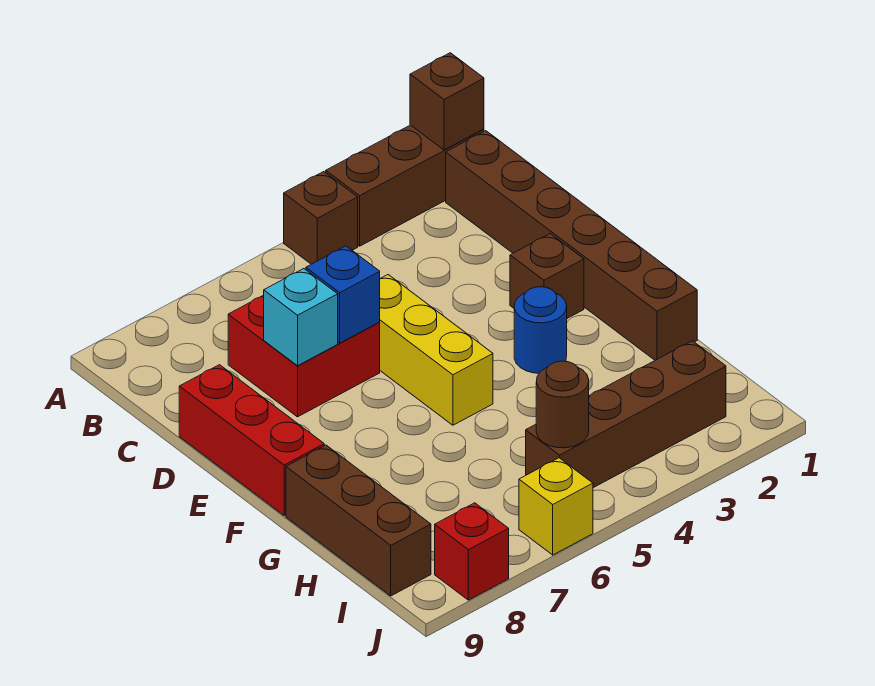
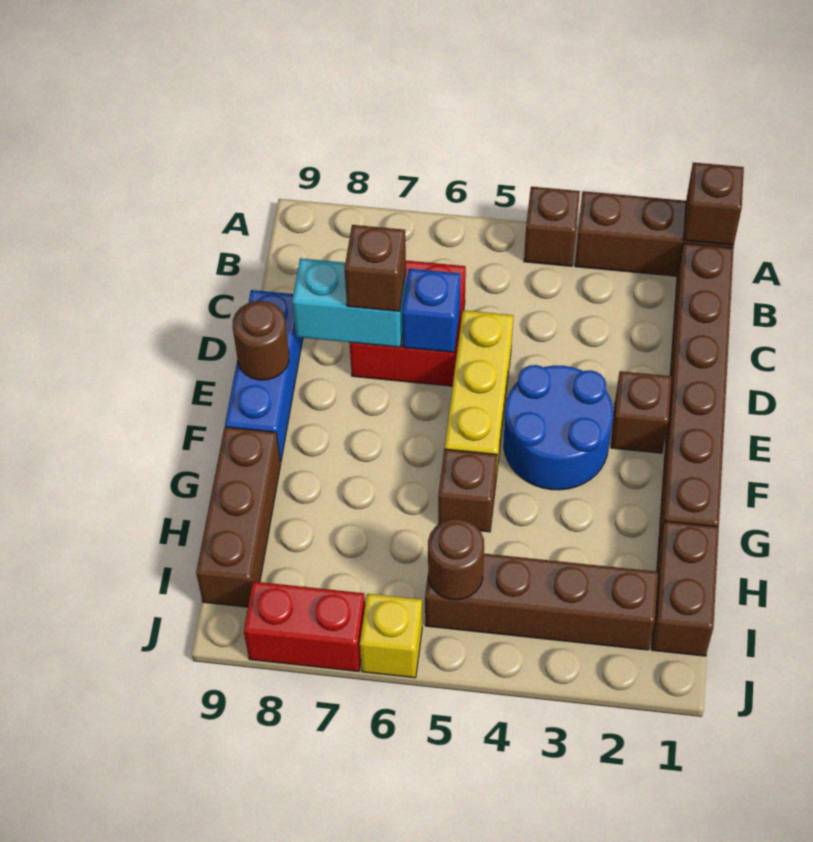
cyan 1x1 brick [264,269,338,366] -> cyan 1x2 brick [292,258,406,347]
none -> brown 1x1 brick [345,225,406,311]
red 1x3 brick [179,365,324,515] -> blue 1x3 brick [225,290,303,462]
none -> brown 1x1 round brick [233,301,289,380]
blue 1x1 round brick [514,287,567,373] -> blue 2x2 round brick [504,365,613,490]
none -> brown 1x1 brick [438,449,497,532]
none -> brown 1x2 brick [651,521,719,656]
red 1x1 brick [435,503,509,600] -> red 1x2 brick [244,581,365,672]

